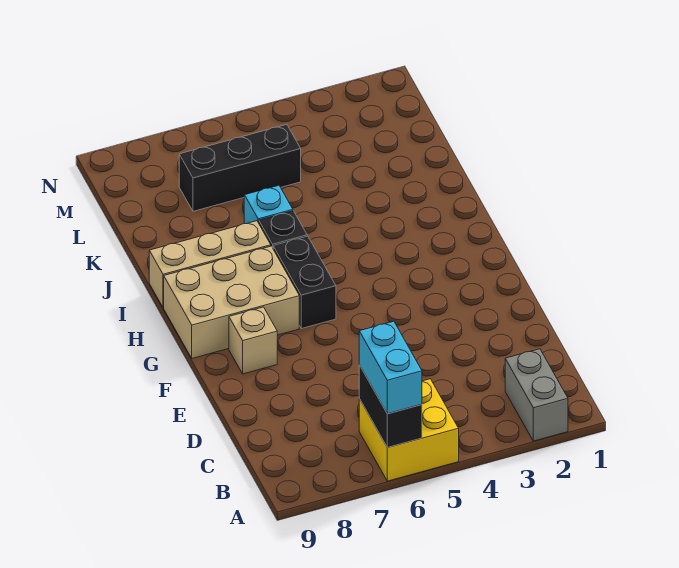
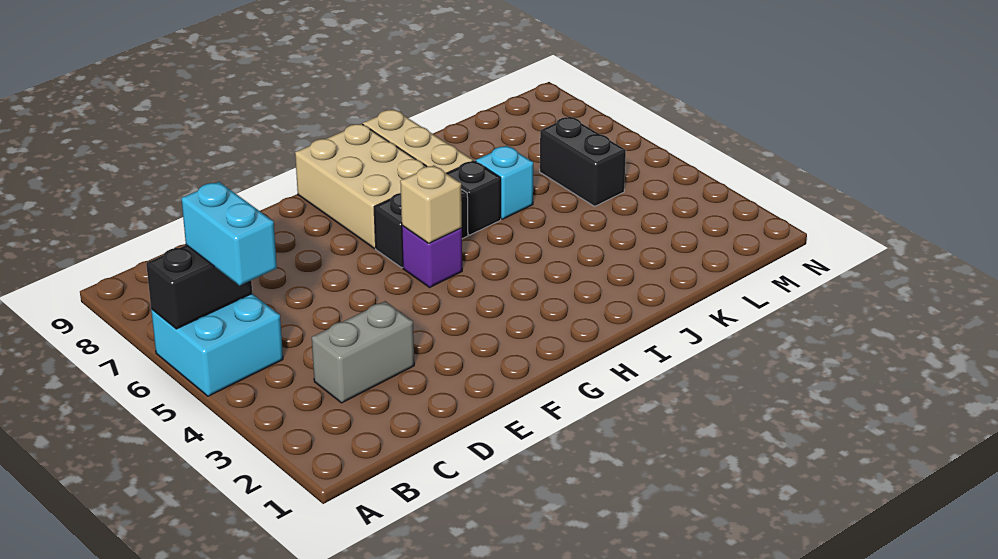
grey 1x2 brick [505,349,568,441] -> grey 1x2 brick moved to [312,301,414,403]
yellow 2x2 brick [359,379,459,481] -> cyan 2x2 brick [151,294,283,396]
cyan 1x2 brick [359,321,422,414] -> cyan 1x2 brick turned to [181,182,277,286]
tan 1x1 brick [229,307,277,374] -> tan 1x1 brick moved to [400,165,462,244]
none -> purple 1x1 brick [402,226,462,287]
black 1x3 brick [179,125,301,211] -> black 1x2 brick [540,117,626,206]

